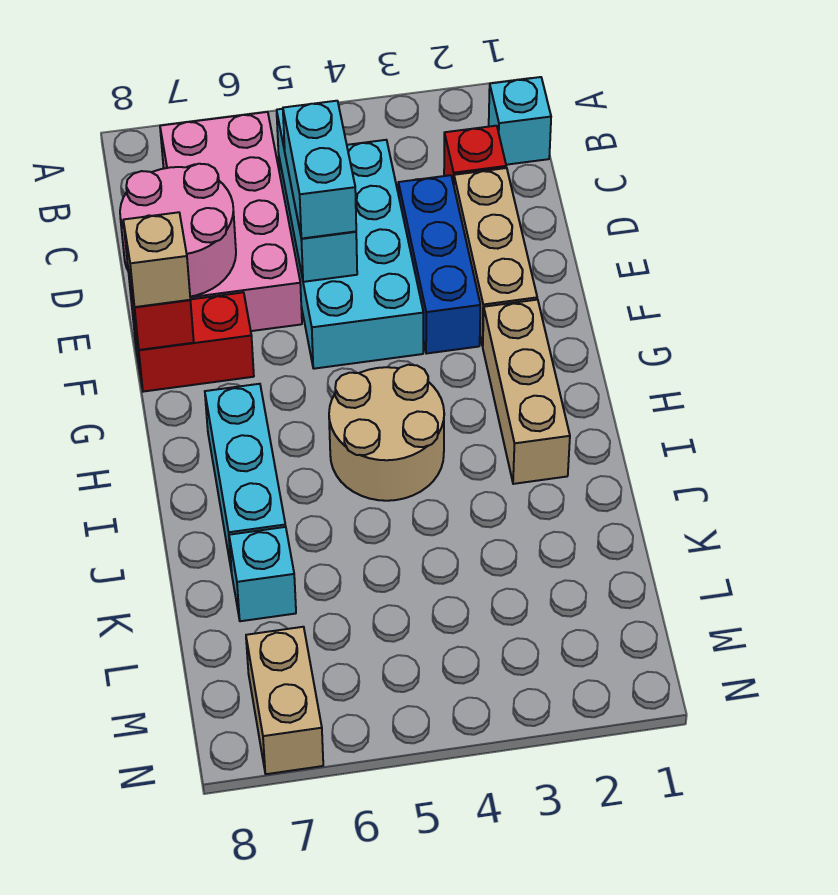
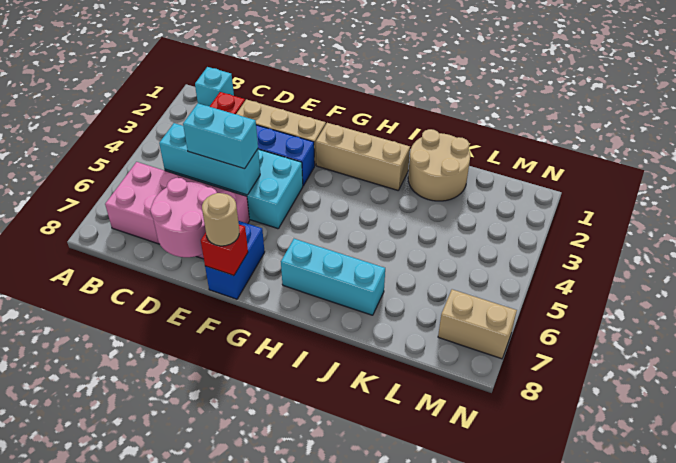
red 1x2 brick [132,292,254,392] -> blue 1x2 brick [205,221,265,299]
tan 1x1 brick [123,212,190,307] -> tan 1x1 round brick [202,193,239,246]
tan 2x2 round brick [329,365,444,501] -> tan 2x2 round brick moved to [408,129,470,201]
cyan 1x1 brick [229,527,296,621] -> none

